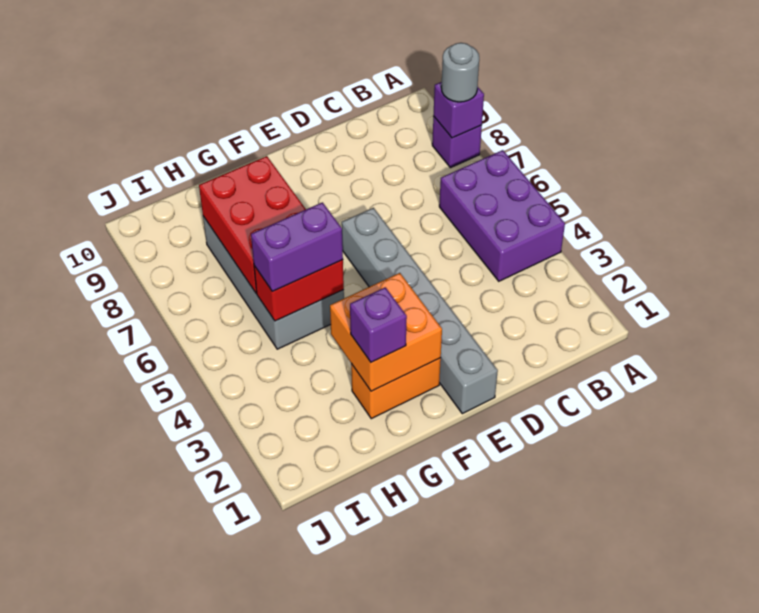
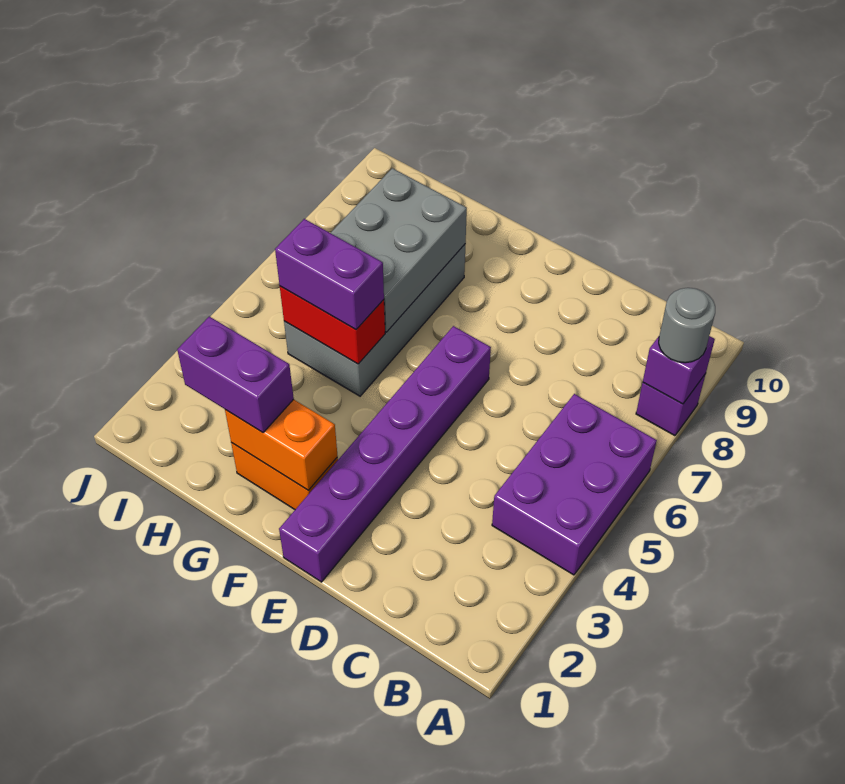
grey 1x6 brick [342,208,498,414] -> purple 1x6 brick [279,326,491,582]
orange 2x2 brick [330,273,442,391] -> orange 1x2 brick [225,399,338,491]
purple 1x1 brick [350,287,407,362] -> purple 1x2 brick [177,317,294,433]
red 2x3 brick [199,156,306,293] -> grey 2x3 brick [331,168,467,332]

